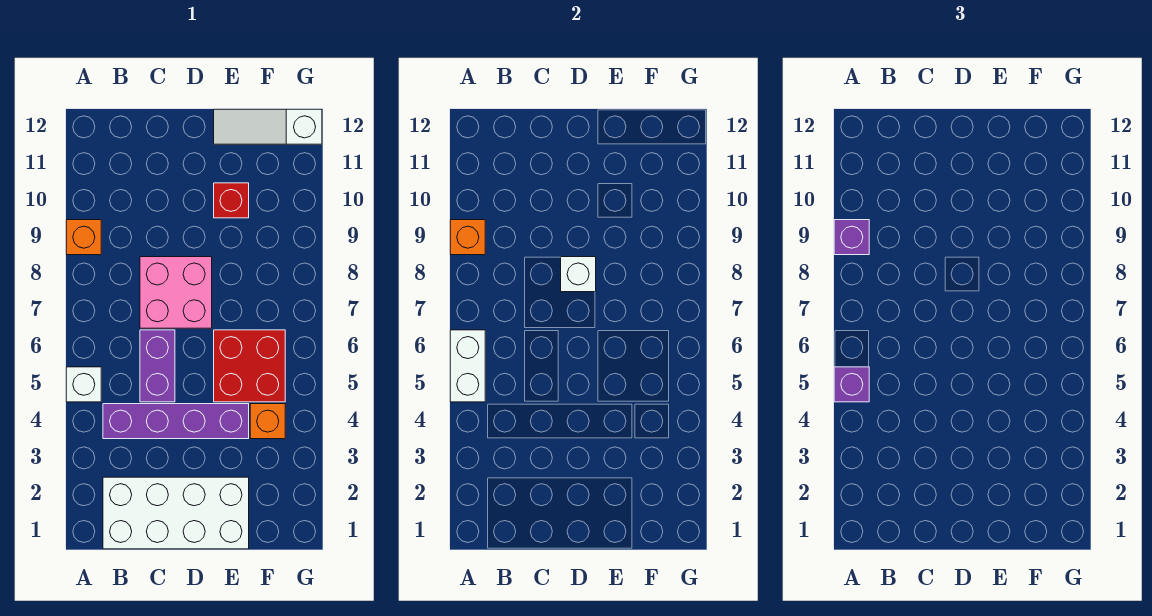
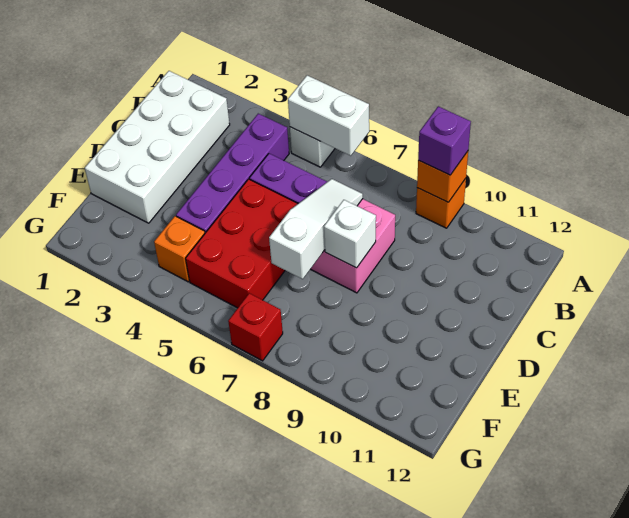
purple 1x1 brick [834,367,869,402] -> none
red 2x2 brick [214,330,285,402] -> red 2x3 brick [186,179,298,308]
red 1x1 brick [214,183,249,218] -> red 1x1 brick moved to [228,293,283,361]
white 1x3 slope [214,109,322,144] -> white 1x3 slope moved to [269,179,363,279]

